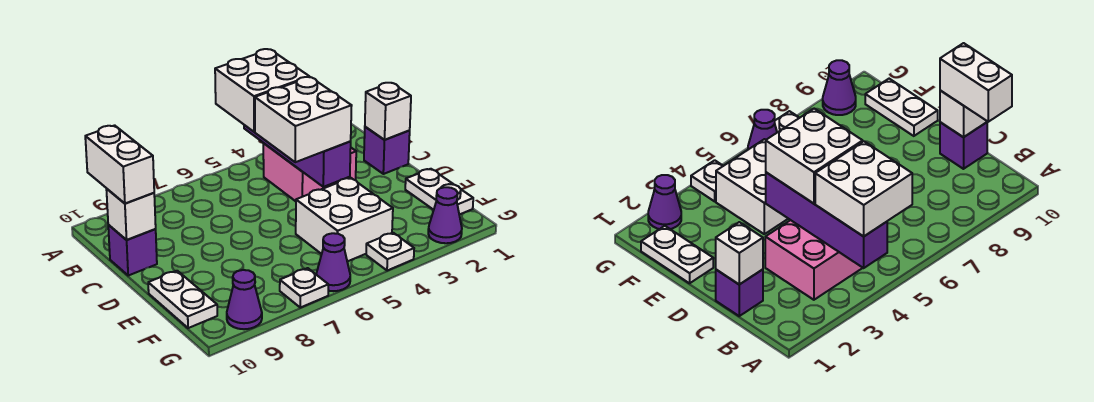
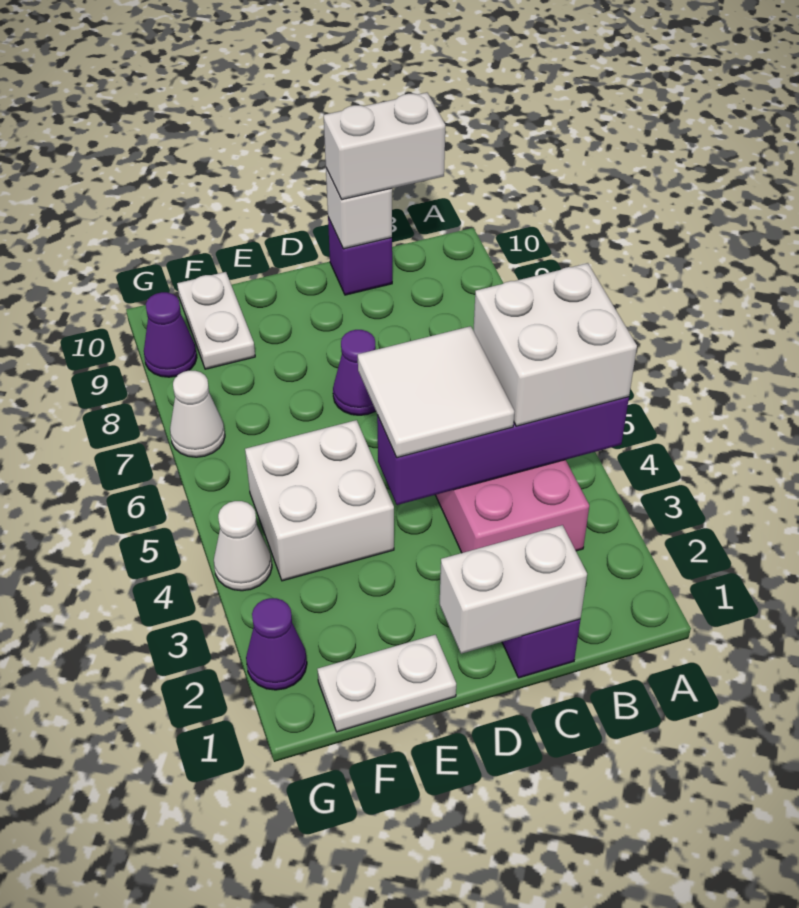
white 1x1 brick [365,83,411,140] -> white 1x2 brick [440,525,587,654]
white 2x2 brick [255,77,352,162] -> white 2x2 tile [358,326,514,458]
white 1x2 plate [148,271,217,328] -> white 1x2 plate turned to [177,272,255,369]
white 1x1 plate [366,233,414,271] -> white 1x1 cone [214,501,272,591]
purple 1x1 cone [316,233,350,291] -> purple 1x1 cone moved to [333,330,376,415]
white 1x1 plate [280,268,328,308] -> white 1x1 cone [170,370,225,457]

